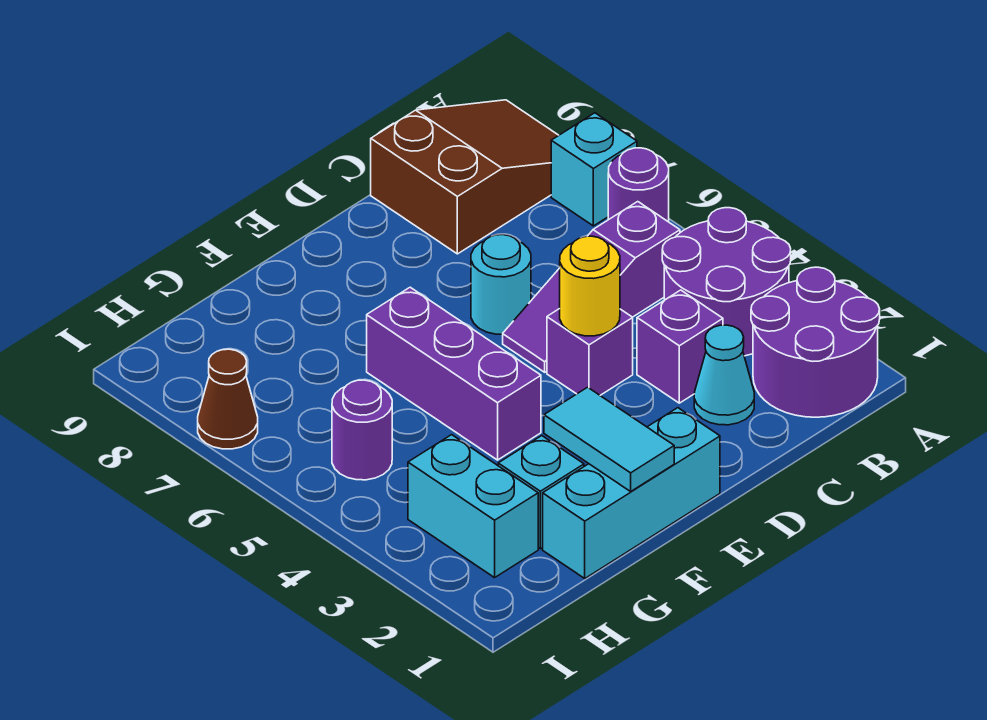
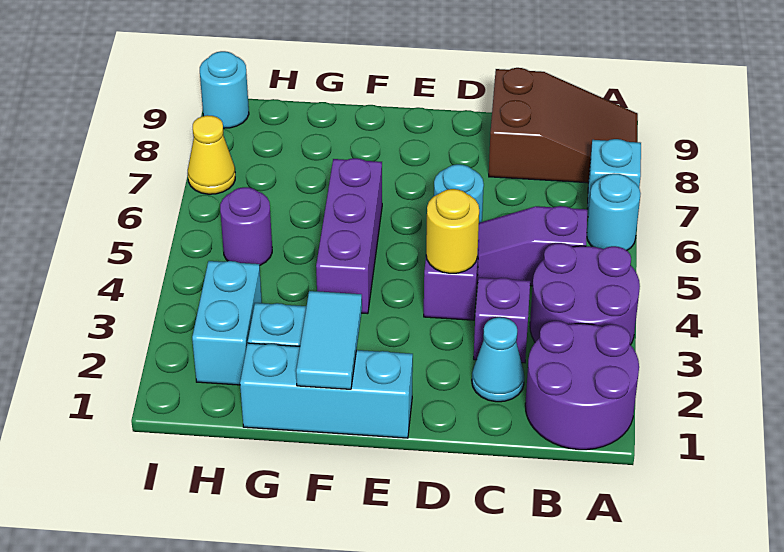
purple 1x1 round brick [608,148,669,222] -> cyan 1x1 round brick [587,174,641,250]
brown 1x1 cone [198,349,258,449] -> yellow 1x1 cone [188,115,235,194]
none -> cyan 1x1 round brick [200,51,249,128]

